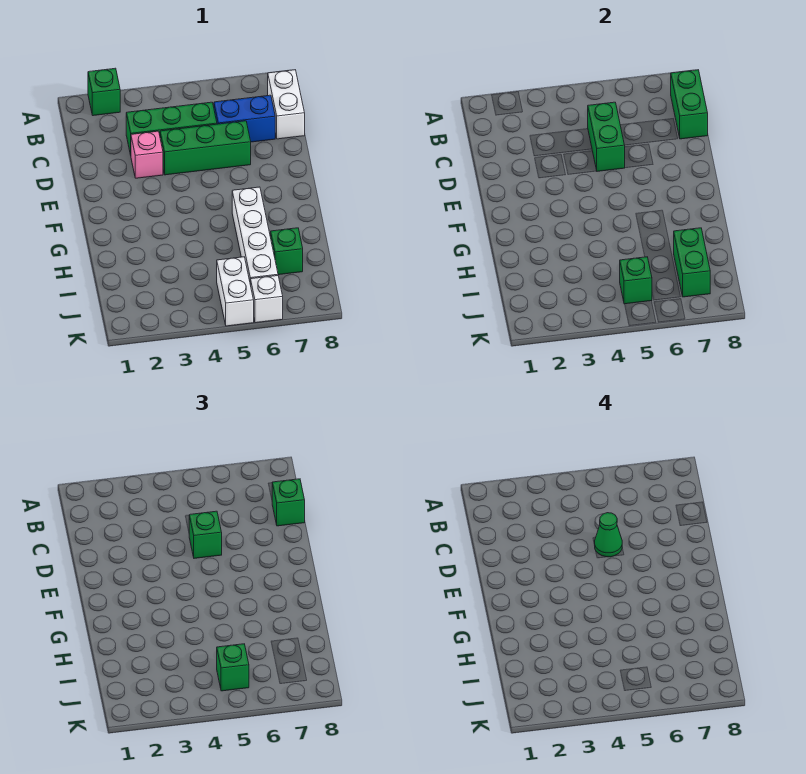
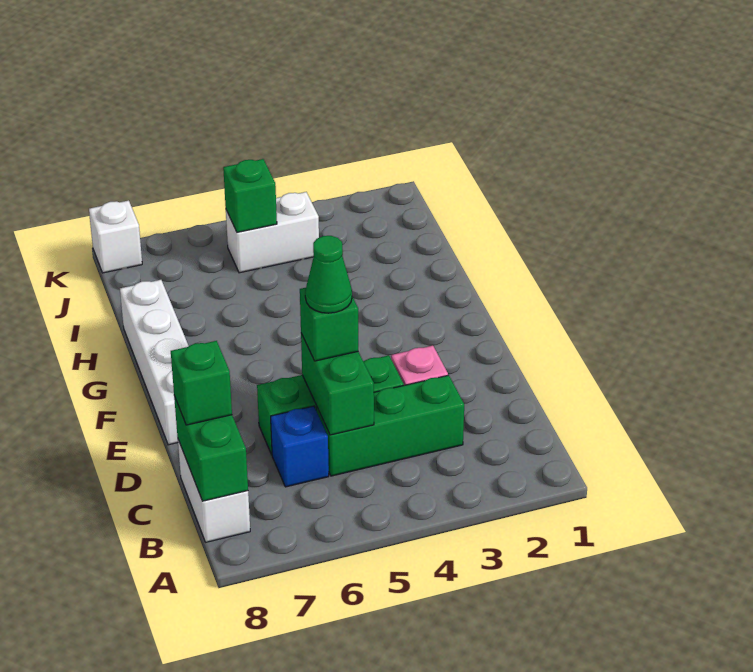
green 1x1 brick [88,68,120,116] -> none
blue 1x2 brick [214,95,275,142] -> blue 1x1 brick [271,406,329,487]
white 1x4 brick [232,187,278,285] -> white 1x4 brick moved to [120,280,188,445]
green 1x1 brick [271,228,303,275] -> none
green 1x2 brick [674,228,710,297] -> none
white 1x2 brick [217,257,254,326] -> white 1x2 brick turned to [226,192,319,273]
green 1x1 brick [217,644,249,691] -> none
white 1x1 brick [251,276,283,323] -> white 1x1 brick moved to [89,200,142,273]

